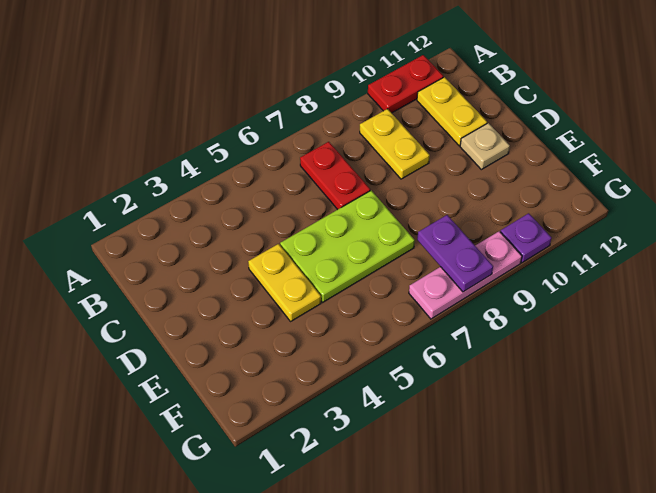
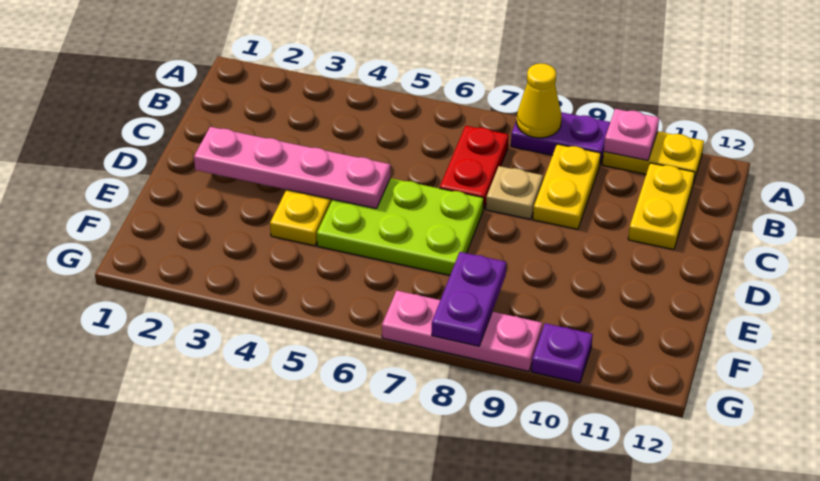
none -> purple 1x2 plate [511,112,610,164]
none -> yellow 1x1 cone [516,63,562,138]
red 1x2 plate [368,55,444,113] -> yellow 1x2 plate [603,132,704,184]
none -> pink 1x1 plate [604,109,659,160]
none -> pink 1x4 plate [194,127,390,209]
tan 1x1 plate [460,123,510,170] -> tan 1x1 plate moved to [486,166,543,219]

